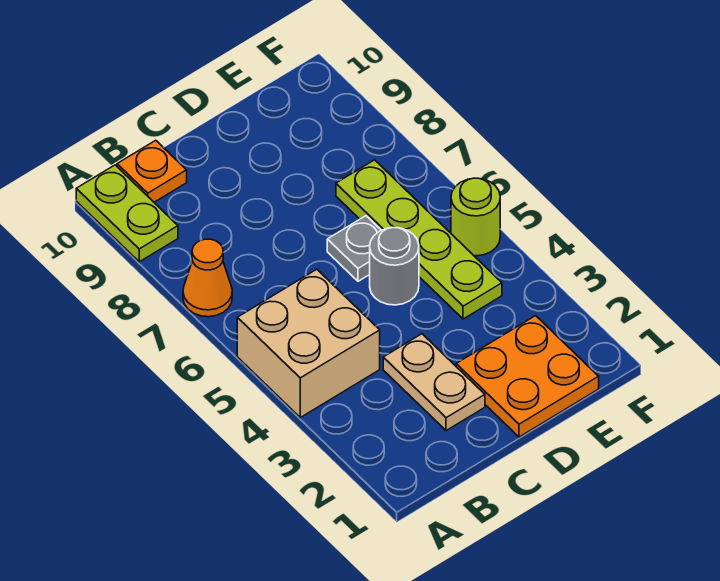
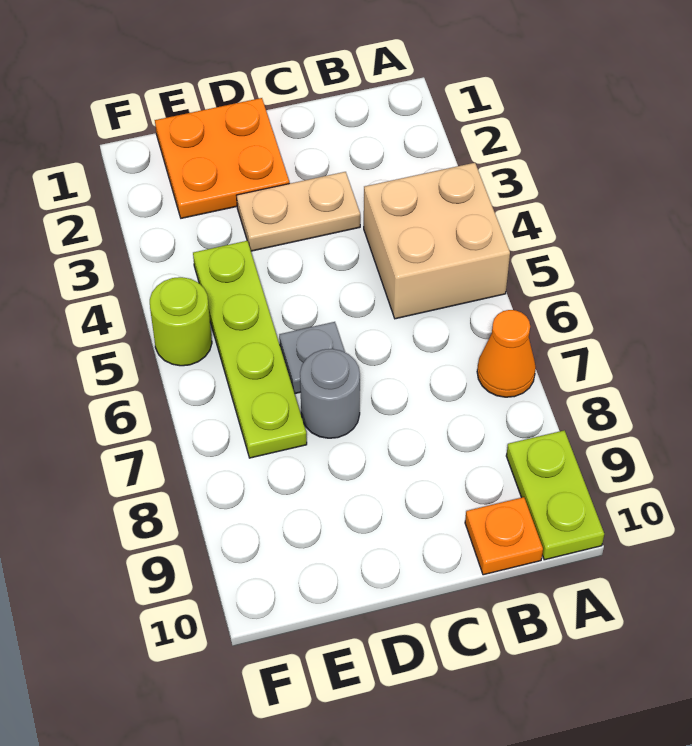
tan 1x2 plate [383,334,485,431] -> tan 1x2 plate turned to [236,172,360,251]
grey 1x1 round brick [370,228,419,305] -> grey 1x1 round brick moved to [300,349,360,438]

